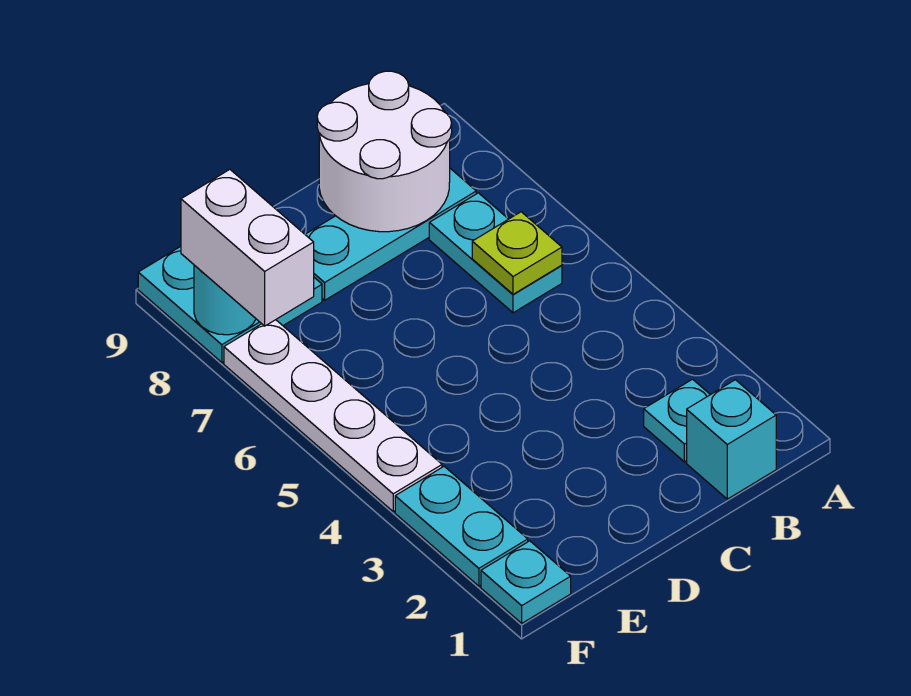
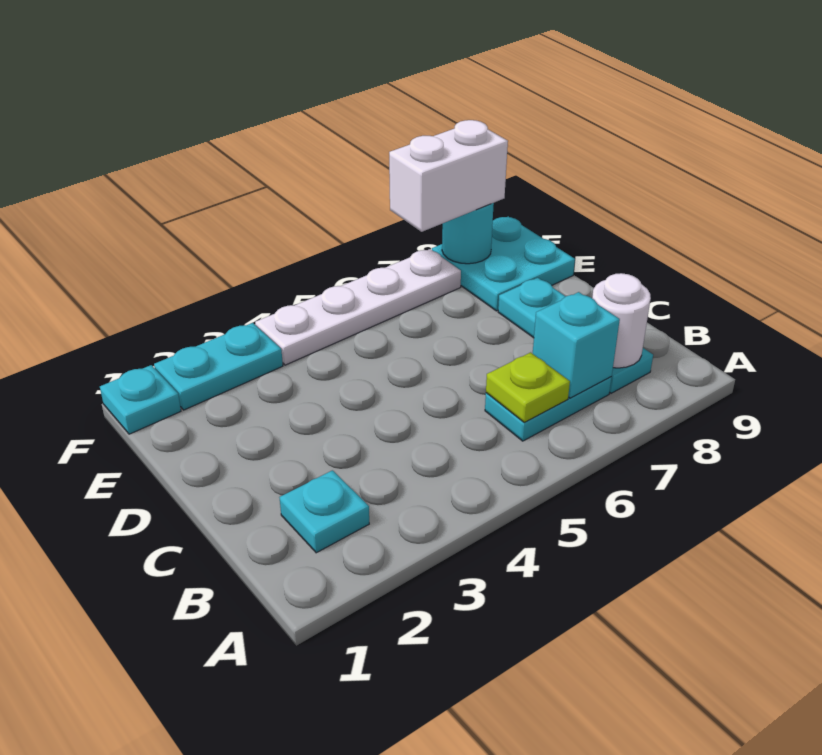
cyan 1x1 brick [687,380,776,499] -> cyan 1x1 brick moved to [533,292,620,398]
white 2x2 round brick [317,71,452,232] -> white 1x1 round brick [592,273,651,368]

